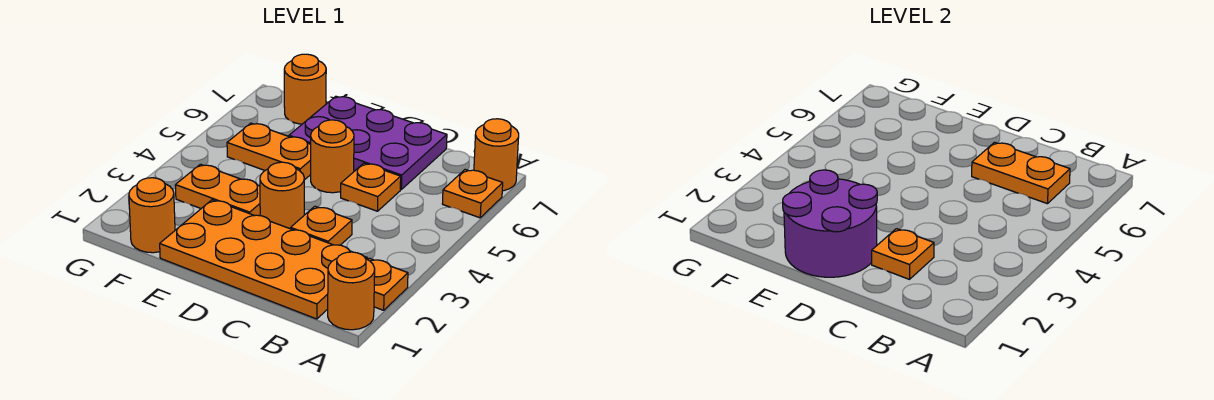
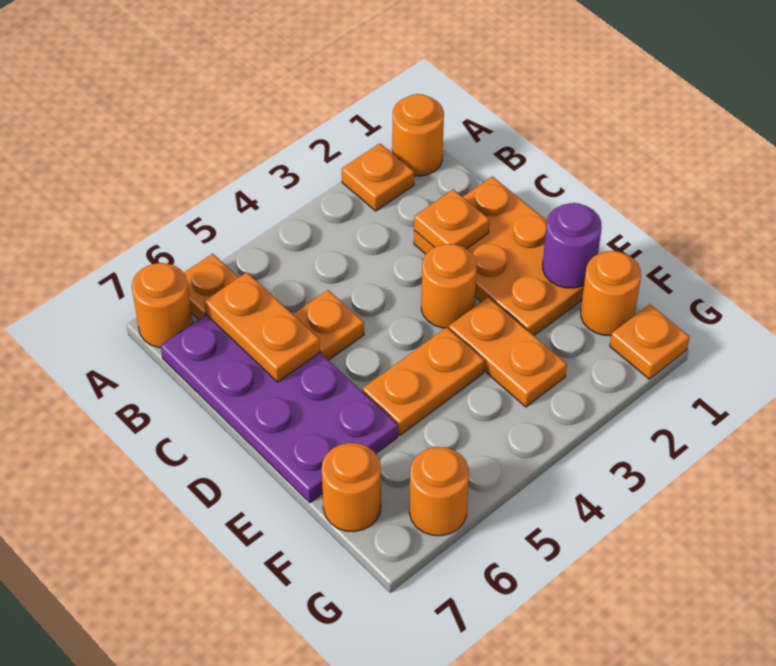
orange 2x4 plate [160,200,367,319] -> orange 2x3 plate [414,176,584,335]
orange 1x1 plate [291,206,352,245] -> orange 1x1 plate moved to [610,304,690,379]
purple 2x3 plate [289,96,447,189] -> purple 2x4 plate [161,315,398,503]
purple 2x2 round brick [783,170,877,277] -> purple 1x1 round brick [543,203,602,288]
orange 1x1 round brick [311,120,354,193] -> orange 1x1 round brick moved to [409,447,469,536]
orange 1x2 plate [227,123,311,180] -> orange 1x2 plate turned to [362,327,484,435]

